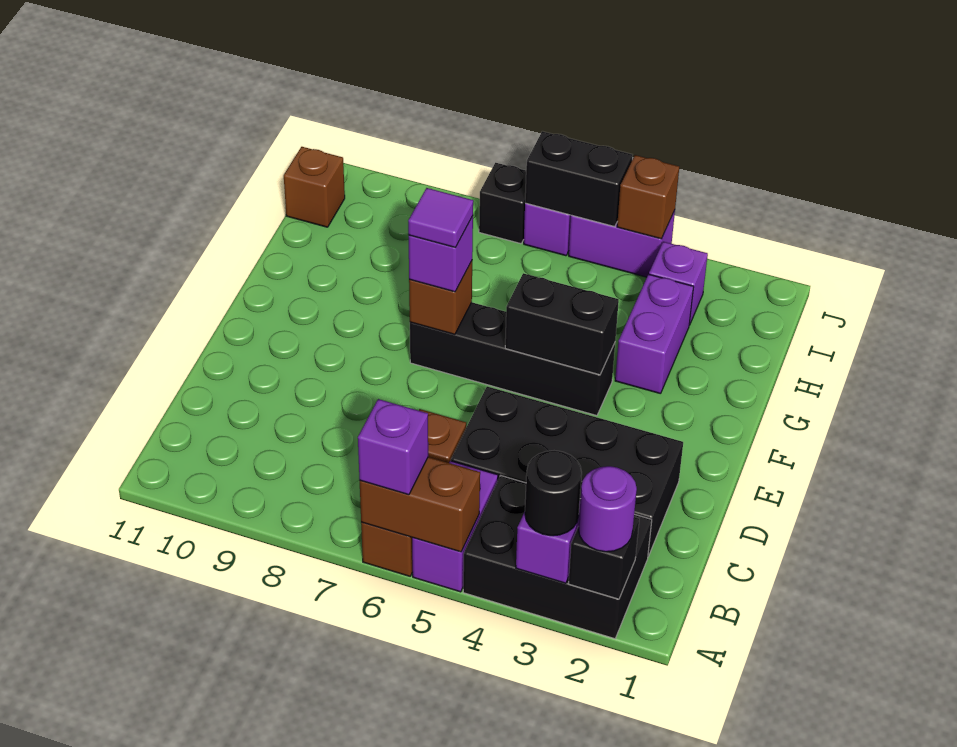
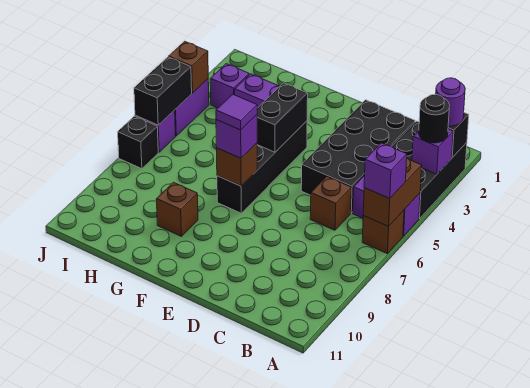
brown 1x1 brick [284,147,345,227] -> brown 1x1 brick moved to [156,182,198,236]

